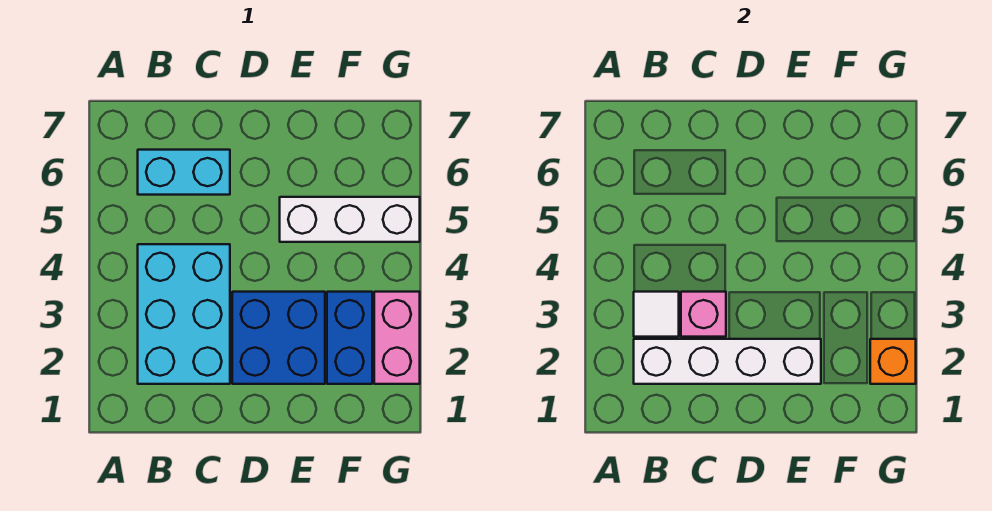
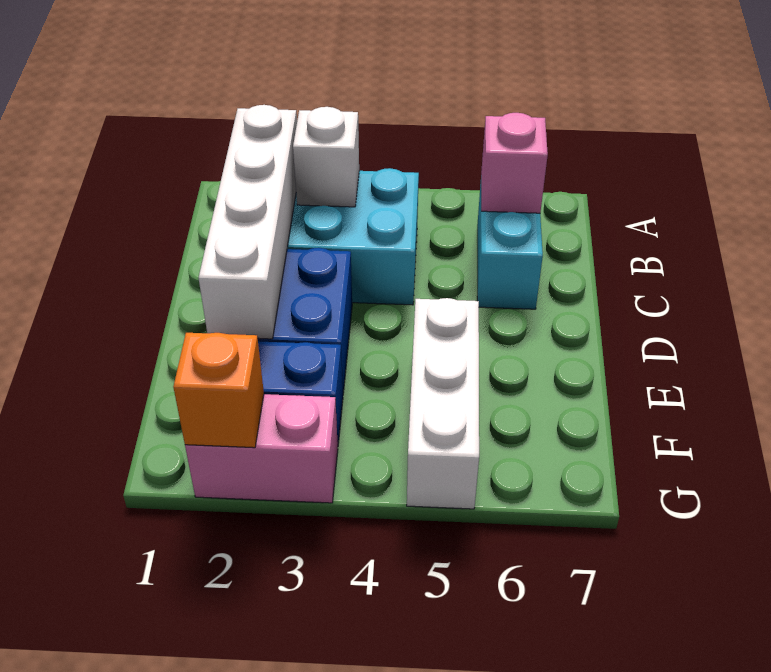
white 1x1 tile [634,292,679,337] -> white 1x1 brick [293,107,359,207]
pink 1x1 brick [681,292,726,337] -> pink 1x1 brick moved to [481,113,548,213]

